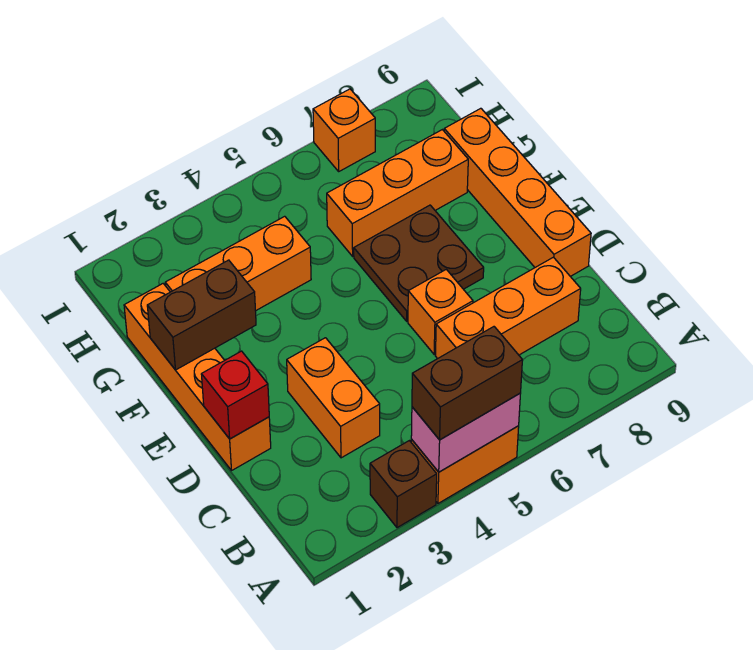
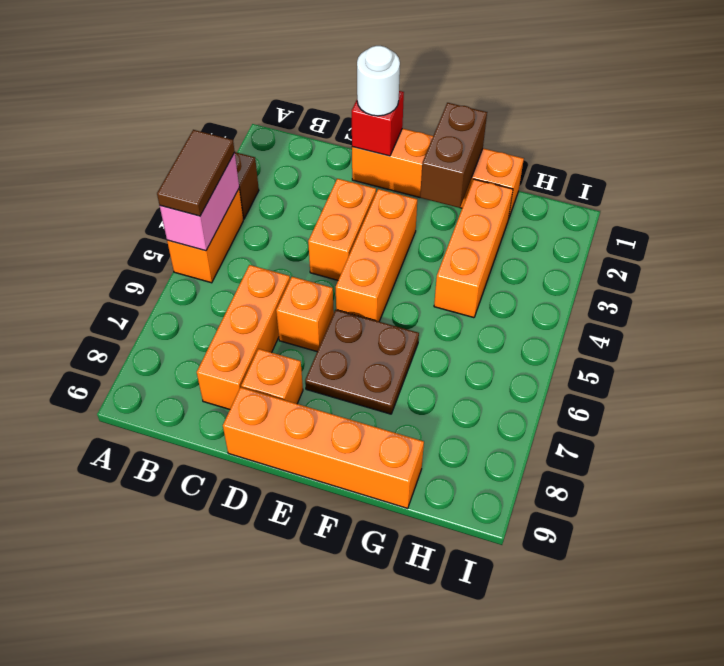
brown 1x2 brick [412,327,522,440] -> brown 1x2 tile [157,130,235,216]
orange 1x2 brick [287,338,380,458] -> orange 1x2 brick turned to [308,179,376,280]
none -> white 1x1 round brick [357,46,400,116]
orange 1x3 brick [327,130,468,256] -> orange 1x3 brick moved to [336,189,417,321]
orange 1x1 brick [313,89,375,171] -> orange 1x1 brick moved to [241,349,303,404]

